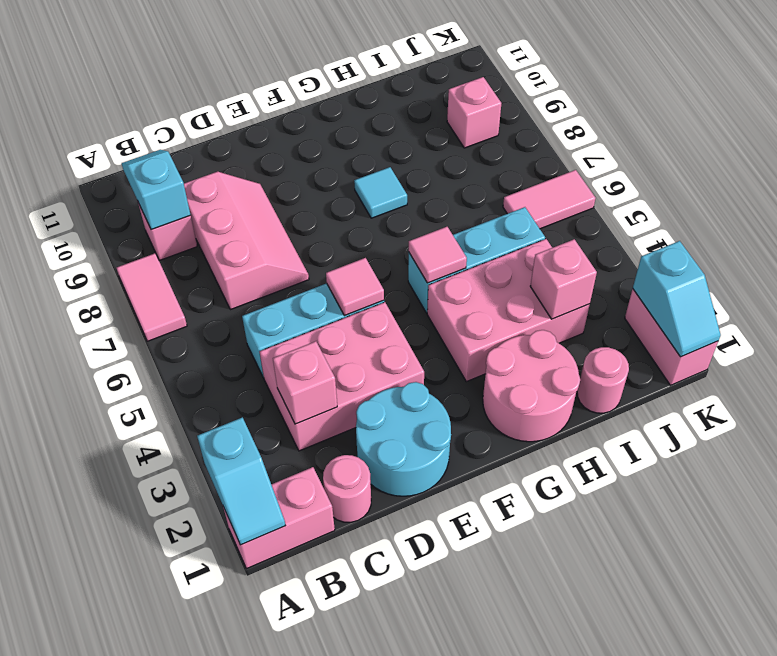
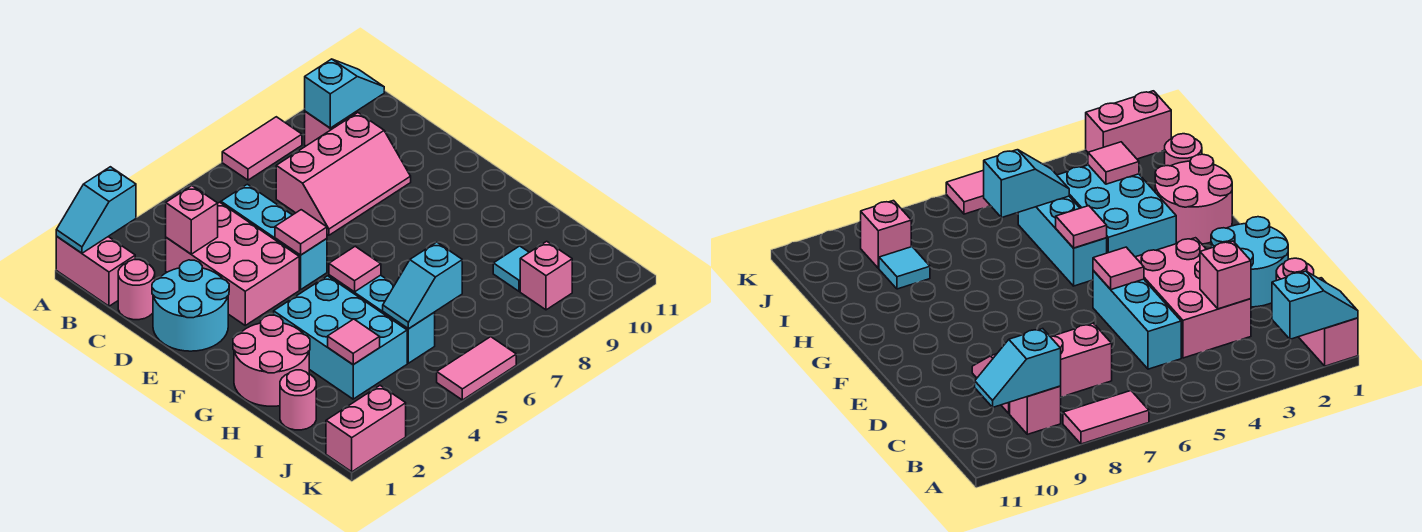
pink 2x3 brick [427,239,590,382] -> cyan 2x3 brick [274,276,407,399]
cyan 1x1 tile [354,167,407,218] -> cyan 1x1 tile moved to [493,246,529,291]
pink 1x1 brick [530,239,597,319] -> pink 1x1 tile [328,319,380,365]
pink 1x2 tile [503,170,596,229] -> pink 1x2 tile turned to [437,337,516,400]
cyan 1x2 slope [633,241,721,357] -> cyan 1x2 slope moved to [383,242,462,329]

